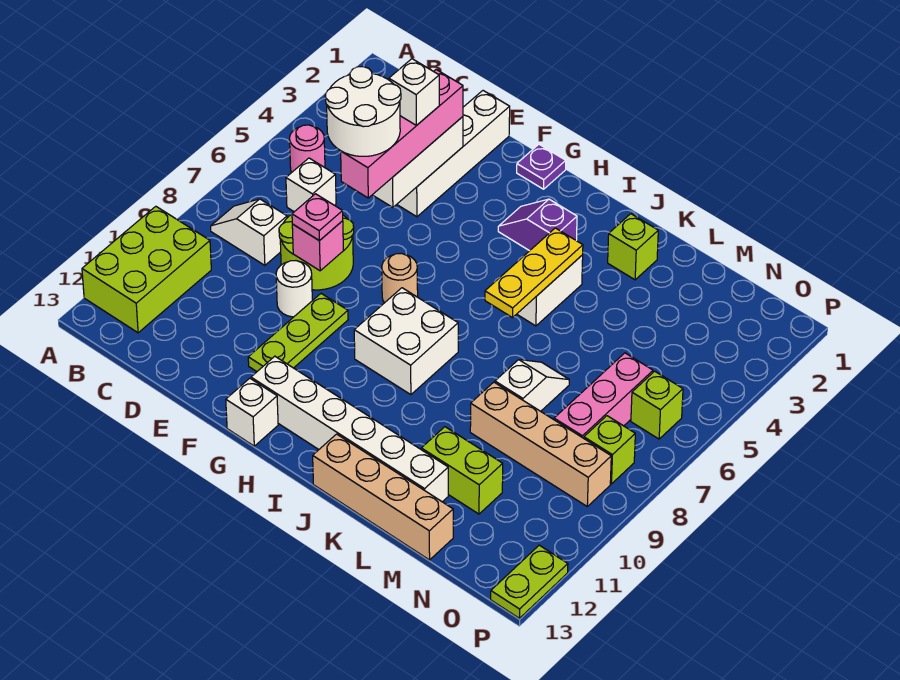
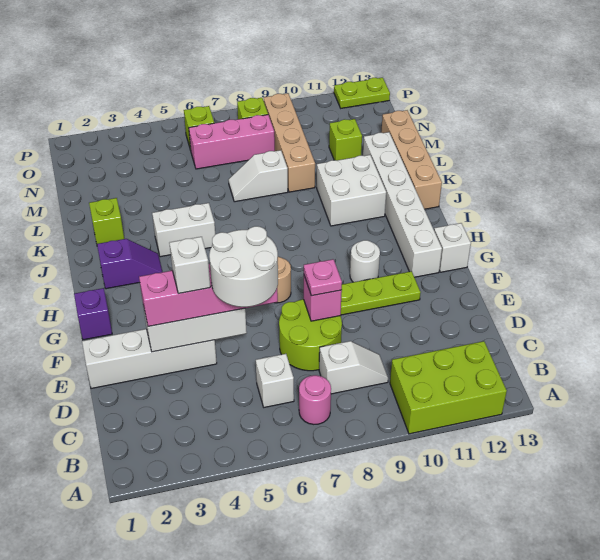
pink 1x1 round brick [290,125,325,172] -> pink 1x1 round brick moved to [299,375,331,424]
white 1x2 slope [211,199,287,265] -> white 1x2 slope turned to [319,341,388,394]
white 1x1 round brick [276,261,312,317] -> white 1x1 round brick moved to [350,240,380,282]
purple 1x1 plate [517,144,566,189] -> purple 1x1 brick [74,288,112,340]
purple 1x2 slope [498,199,577,251] -> purple 1x2 slope turned to [97,239,162,289]
white 2x2 brick [354,288,458,395] -> white 2x2 brick moved to [317,155,386,226]
yellow 1x3 plate [485,228,583,318] -> none
lime 1x2 brick [421,427,503,514] -> lime 1x1 brick [329,119,362,161]

